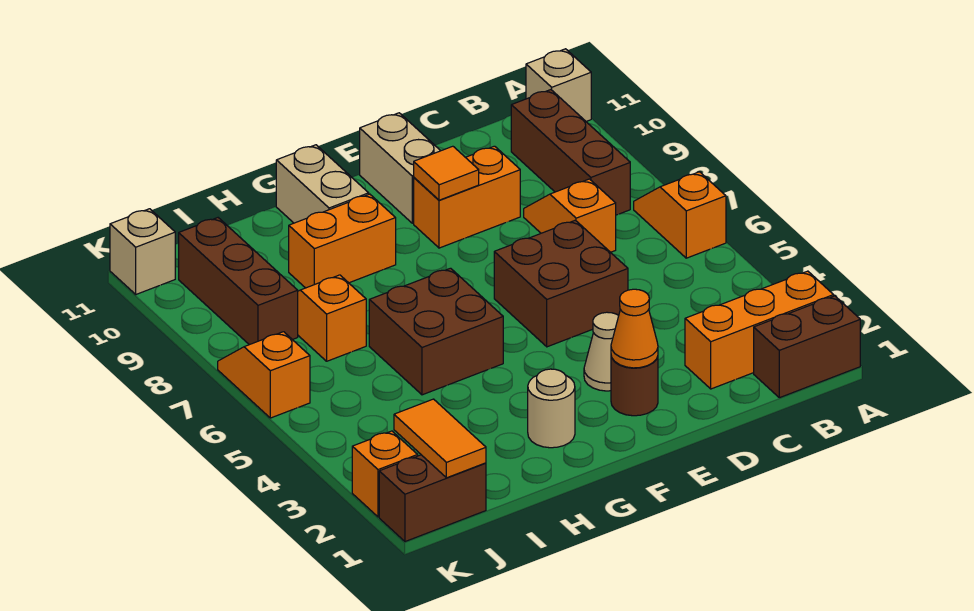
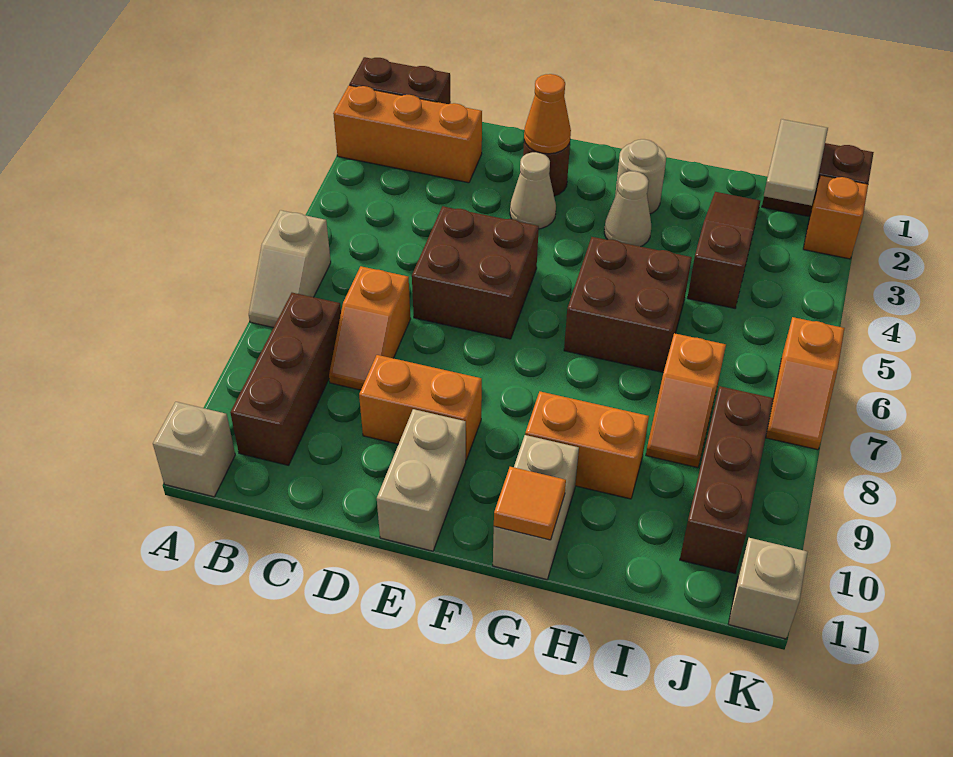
orange 1x2 slope [634,172,726,258] -> tan 1x2 slope [249,210,331,328]
orange 1x1 tile [414,146,479,200] -> orange 1x1 tile moved to [494,467,566,540]
none -> tan 1x1 cone [604,171,651,247]
none -> brown 1x3 slope [688,192,760,308]
orange 1x2 tile [394,399,486,478] -> tan 1x2 tile [764,119,828,206]

